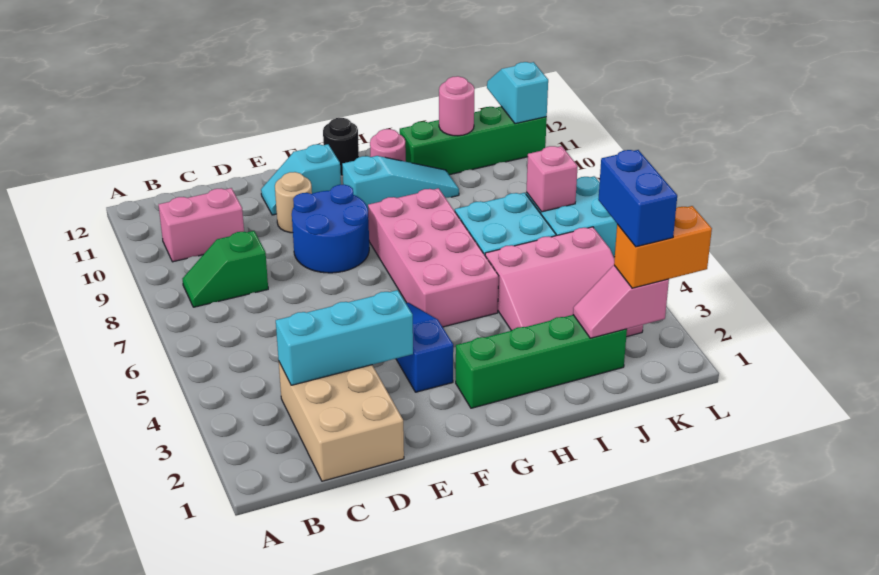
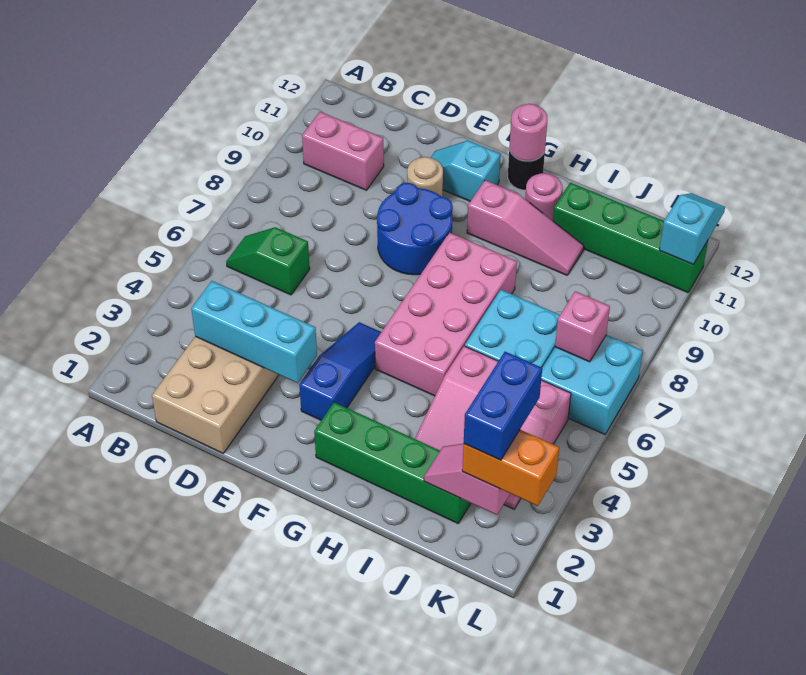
green 1x2 slope [182,231,268,307] -> green 1x2 slope moved to [226,227,310,295]
cyan 1x3 slope [342,156,459,208] -> pink 1x3 slope [467,180,584,275]
pink 1x1 round brick [439,76,475,136] -> pink 1x1 round brick moved to [510,104,547,161]

